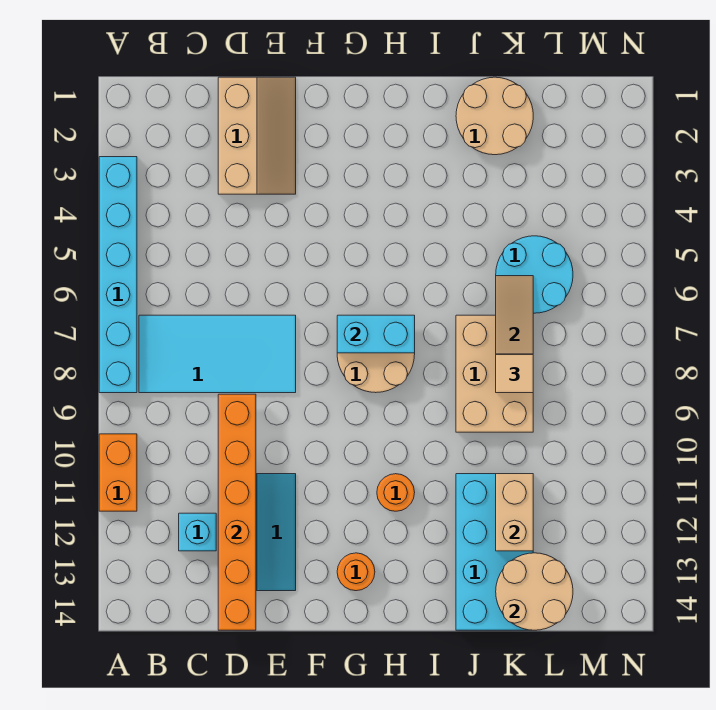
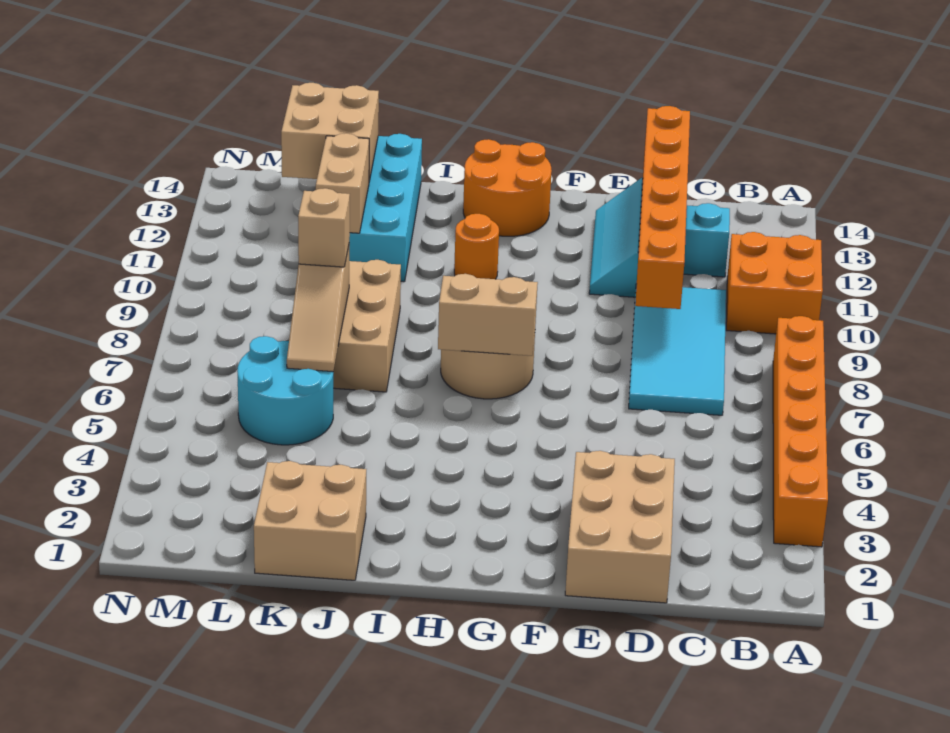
cyan 1x6 brick [99,157,137,393] -> orange 1x6 brick [773,316,828,547]
orange 1x2 brick [99,434,137,511] -> orange 2x2 brick [726,232,823,334]
cyan 2x4 tile [139,315,296,393] -> cyan 2x4 tile turned to [629,284,726,415]
tan 2x3 slope [218,77,296,194] -> tan 2x3 brick [565,451,675,603]
cyan 1x2 brick [337,315,415,353] -> tan 1x2 brick [438,274,538,356]
orange 1x1 round brick [337,553,375,591] -> orange 2x2 round brick [463,139,552,236]
tan 2x2 round brick [456,77,533,155] -> tan 2x2 brick [254,461,366,580]
tan 1x1 tile [496,355,533,393] -> tan 1x1 brick [298,188,350,267]
tan 2x2 round brick [496,553,573,630] -> tan 2x2 brick [281,83,379,181]

